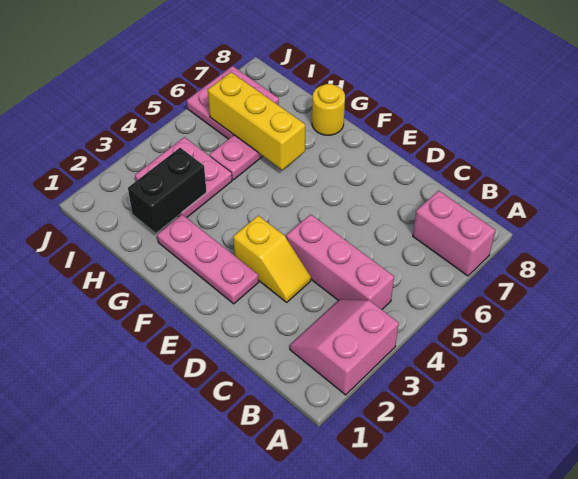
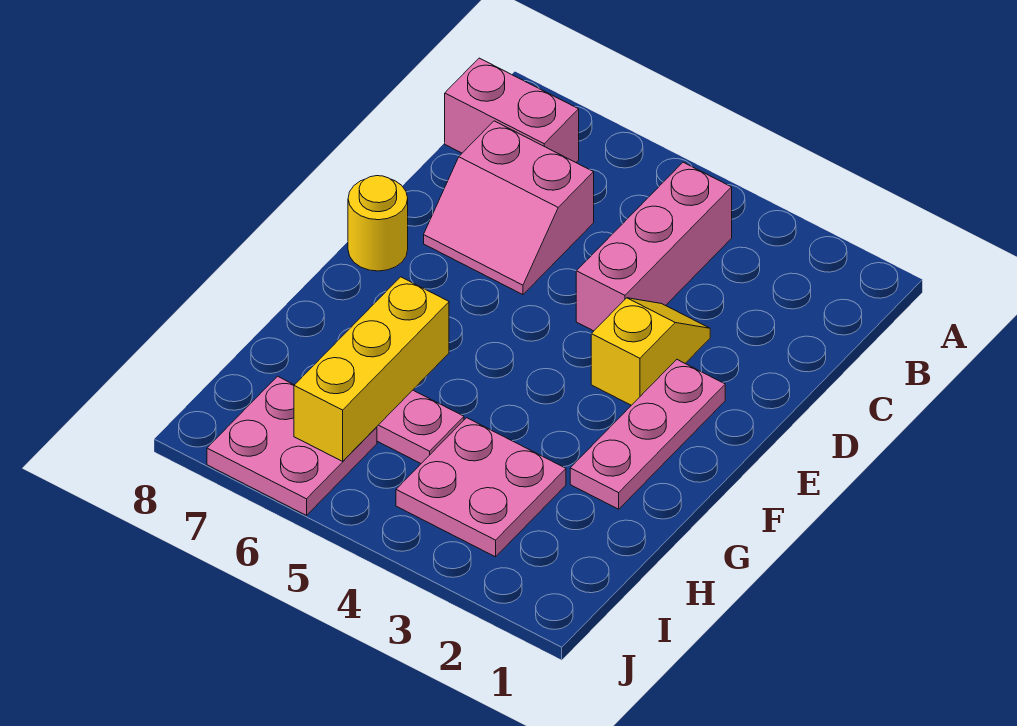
pink 2x2 slope [290,299,399,395] -> pink 2x2 slope moved to [424,121,594,295]
pink 1x2 brick [413,191,495,276] -> pink 1x2 brick turned to [445,58,579,162]
yellow 1x1 round brick [312,84,345,135] -> yellow 1x1 round brick moved to [348,176,408,271]
black 1x2 brick [128,148,207,233] -> none

